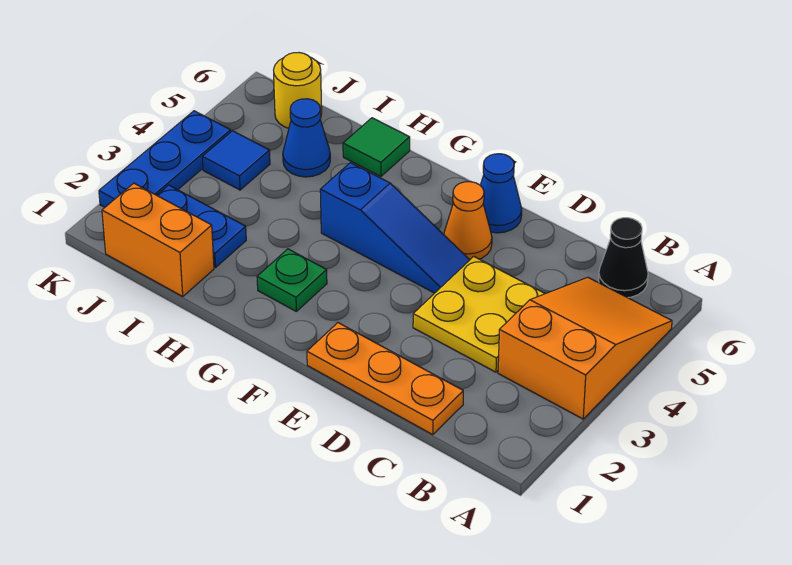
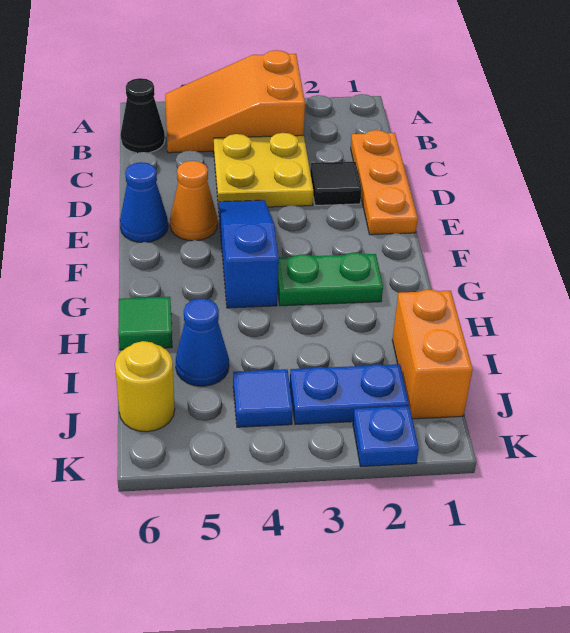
none -> black 1x1 tile [310,162,362,205]
green 1x1 plate [257,249,327,311] -> green 1x2 plate [278,252,383,306]
blue 1x2 plate [157,185,246,267] -> blue 1x2 plate turned to [290,364,409,425]
blue 1x3 plate [99,111,231,207] -> blue 1x1 plate [353,406,419,466]

